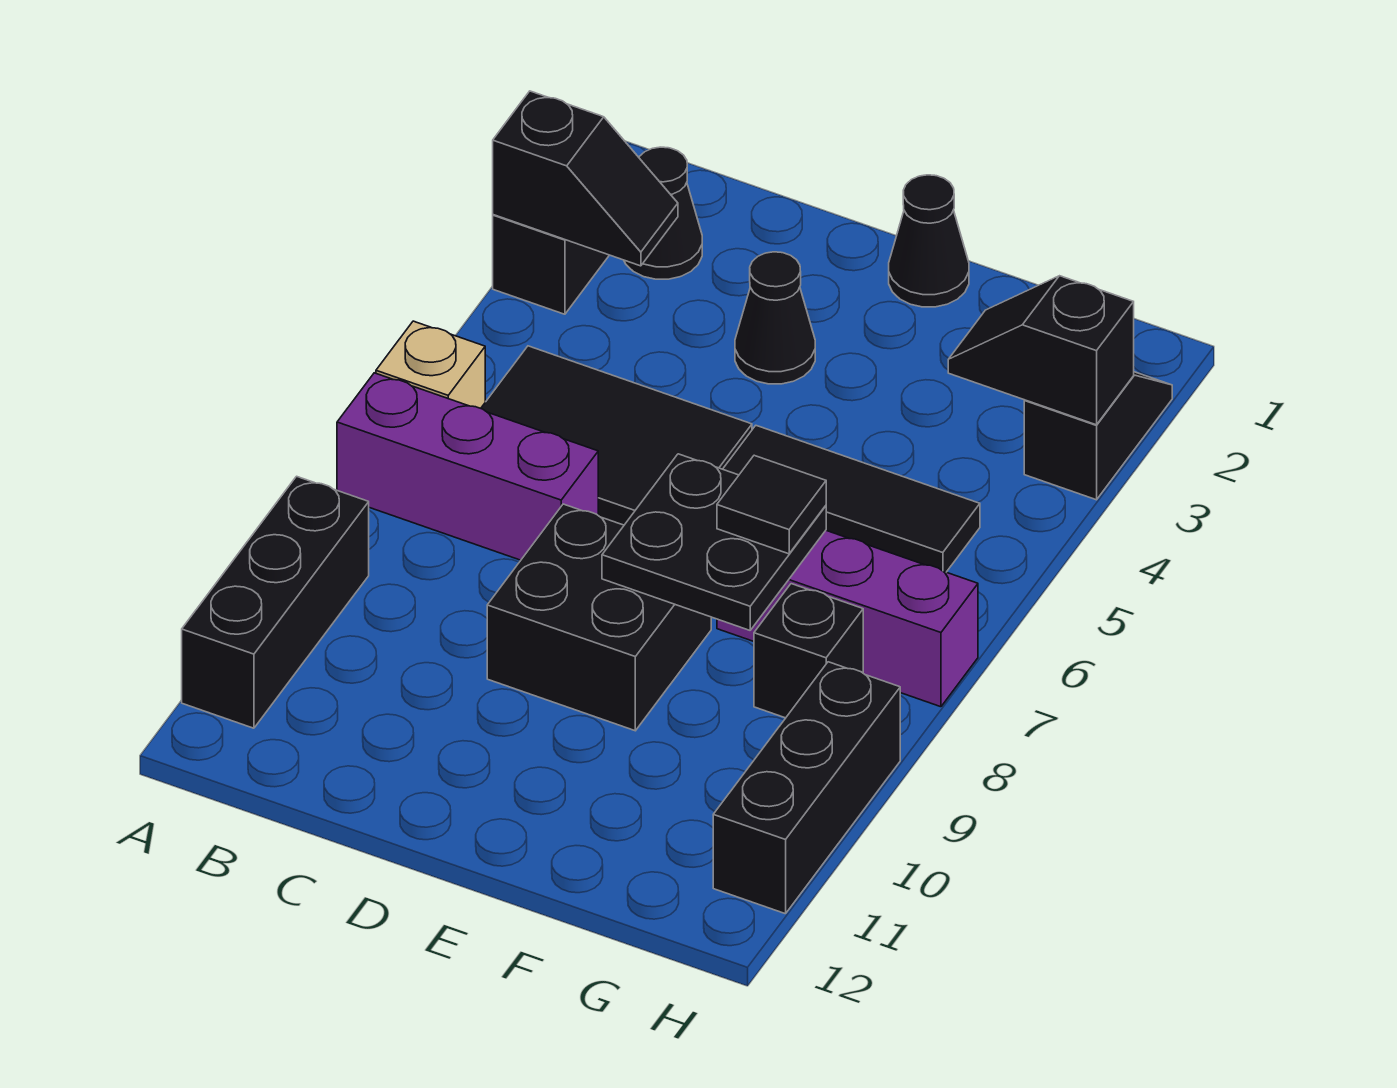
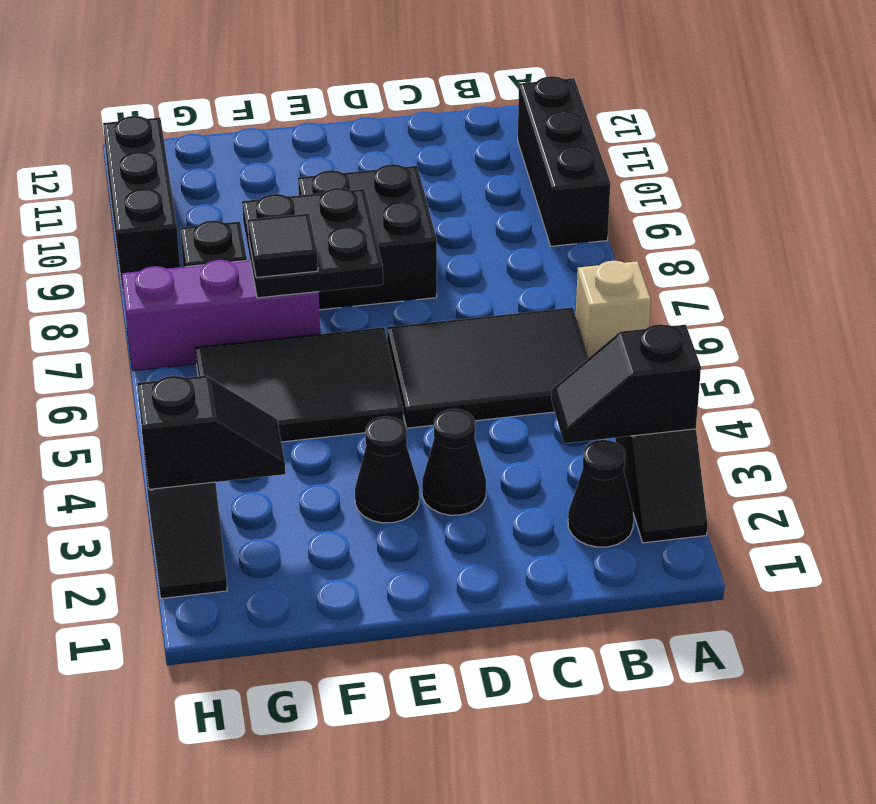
purple 1x3 brick [337,373,598,560] -> none
black 1x1 cone [889,175,969,307] -> black 1x1 cone moved to [355,416,419,523]
black 1x3 tile [723,426,980,572] -> black 2x3 tile [195,327,403,442]

